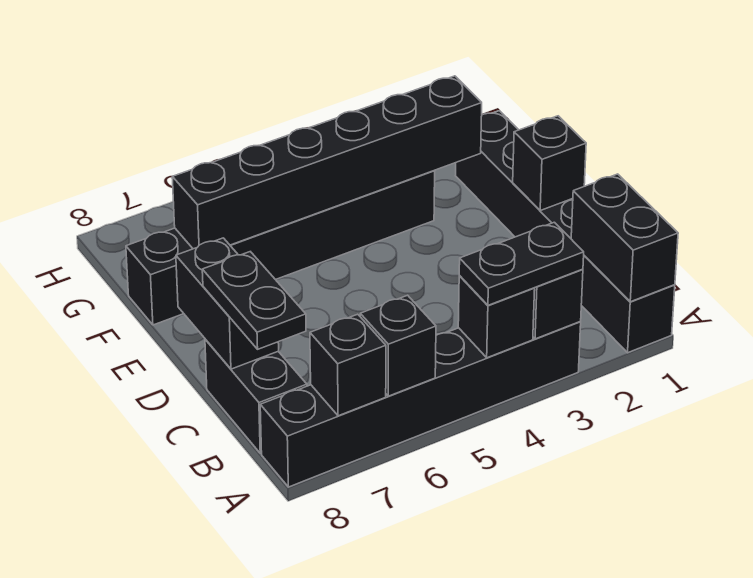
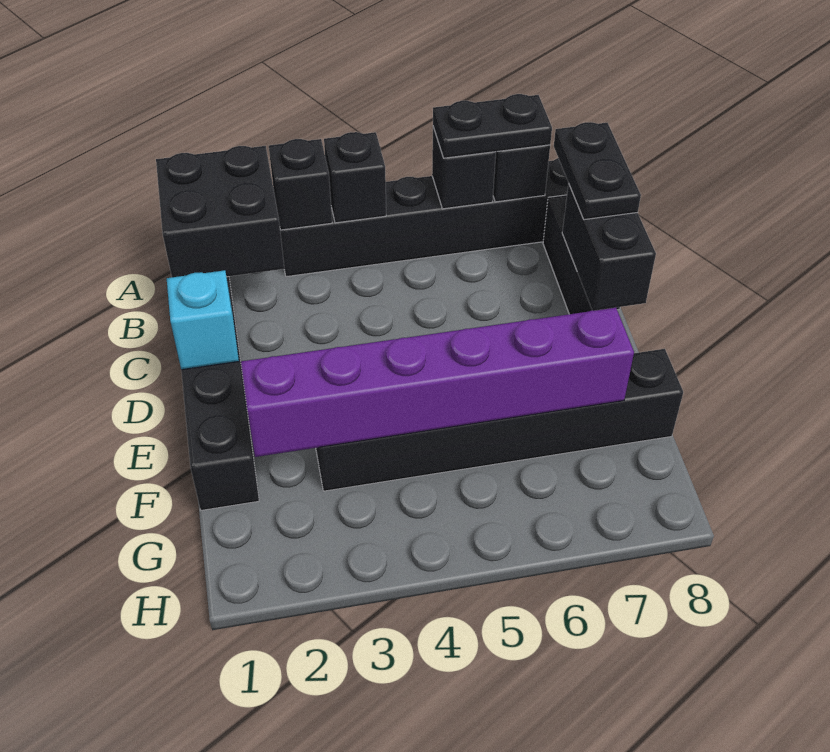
black 1x2 brick [571,174,678,302] -> black 2x2 brick [156,146,285,277]
black 1x2 plate [459,222,584,305] -> black 1x2 plate moved to [433,94,552,158]
black 1x1 brick [513,116,586,210] -> cyan 1x1 brick [167,270,239,370]
black 1x6 brick [172,76,482,249] -> purple 1x6 brick [241,308,634,457]

